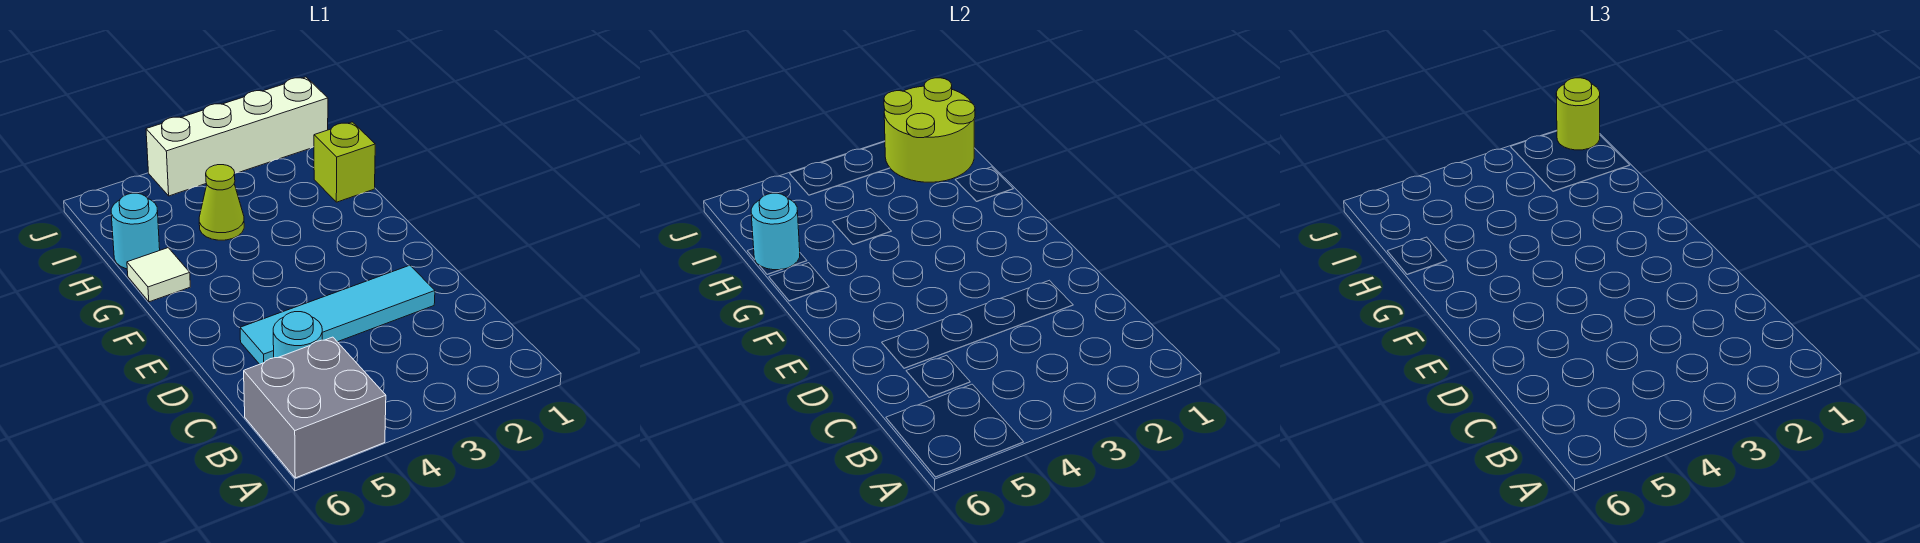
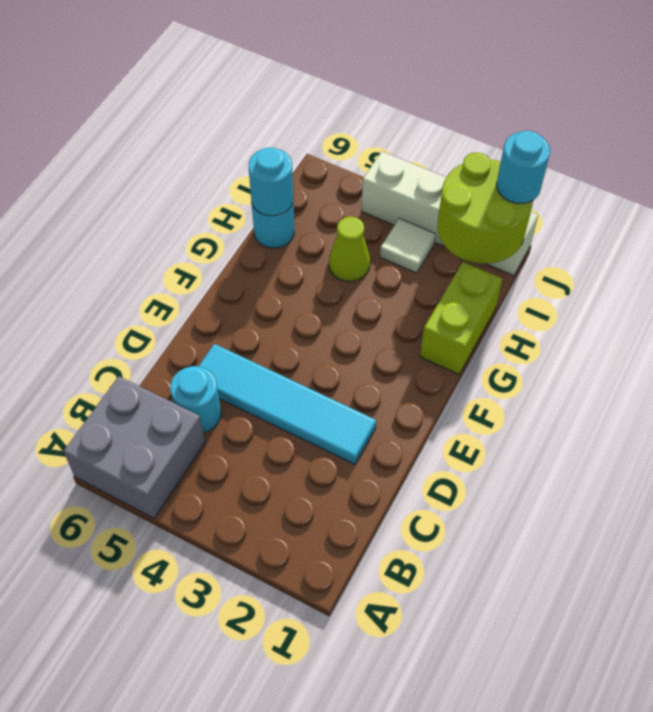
white 1x1 tile [127,248,190,302] -> white 1x1 tile moved to [380,219,436,273]
lime 1x1 brick [314,122,375,202] -> lime 1x2 brick [420,262,502,374]
lime 1x1 round brick [1556,78,1600,150] -> cyan 1x1 round brick [497,131,550,203]

